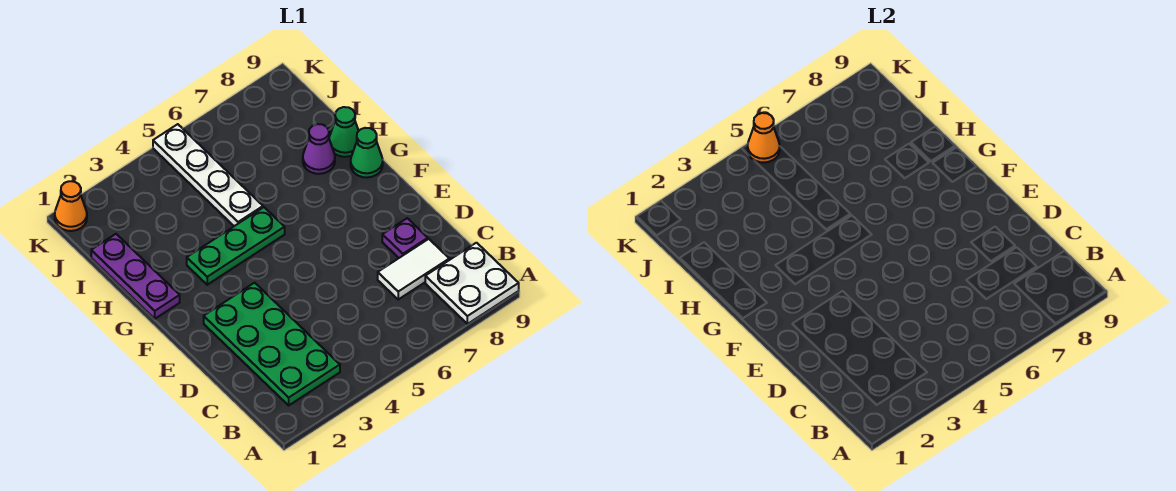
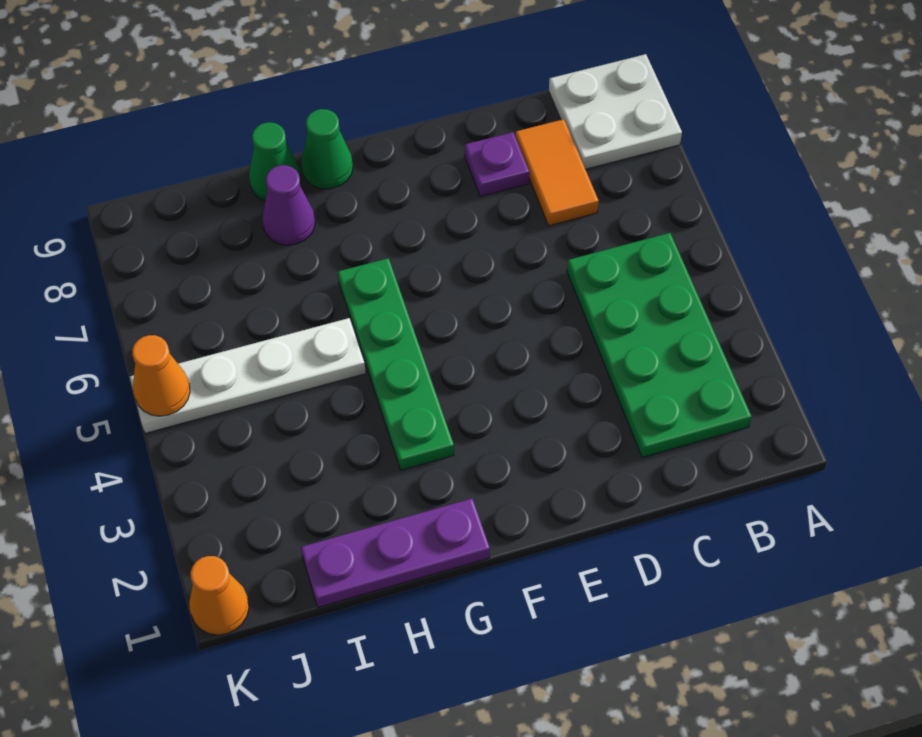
green 2x4 plate [204,283,340,405] -> green 2x4 plate turned to [567,233,752,457]
white 1x2 tile [378,239,449,299] -> orange 1x2 tile [516,119,599,226]
green 1x3 plate [187,207,285,285] -> green 1x4 plate [338,258,454,470]

